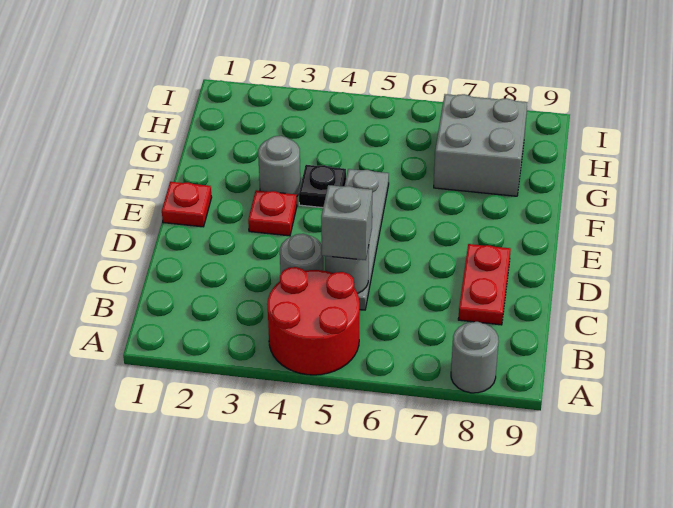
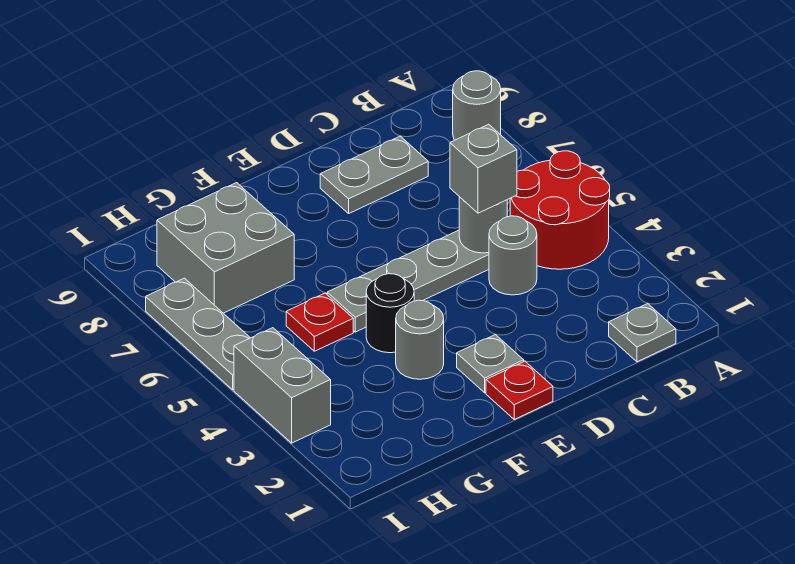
none -> grey 1x1 plate [609,304,676,362]
red 1x2 plate [458,244,511,325] -> grey 1x2 plate [320,136,428,213]
none -> grey 1x1 plate [457,335,524,393]
red 1x1 plate [248,190,297,236] -> red 1x1 plate moved to [286,293,353,351]
black 1x1 plate [299,165,346,208] -> black 1x1 round brick [366,274,414,353]
none -> grey 1x2 brick [234,328,331,443]
none -> grey 1x3 plate [146,278,250,390]

